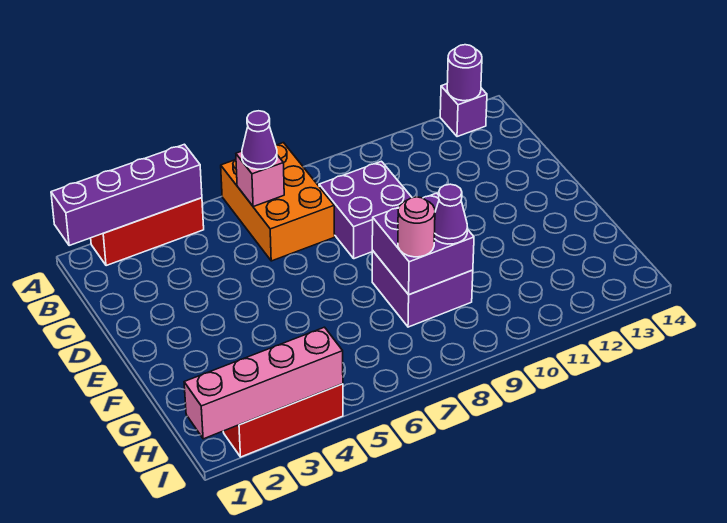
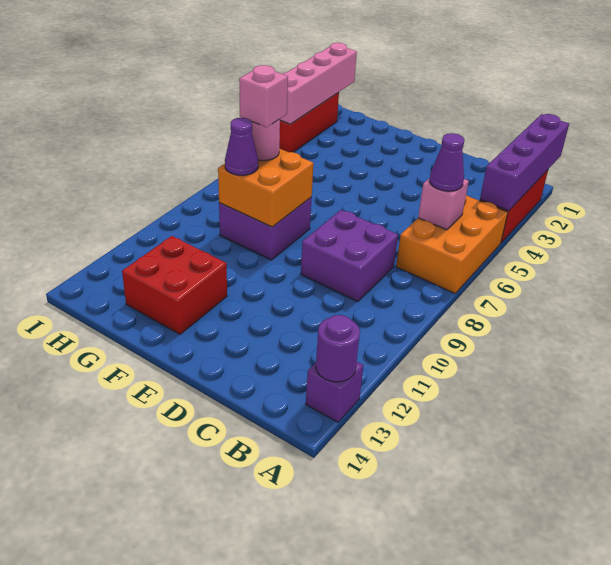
orange 2x3 brick [221,143,335,261] -> orange 2x3 brick turned to [396,195,508,293]
purple 2x2 brick [372,193,474,295] -> orange 2x2 brick [218,148,313,227]
none -> red 2x2 brick [122,236,227,334]
none -> pink 1x1 brick [239,65,288,127]

